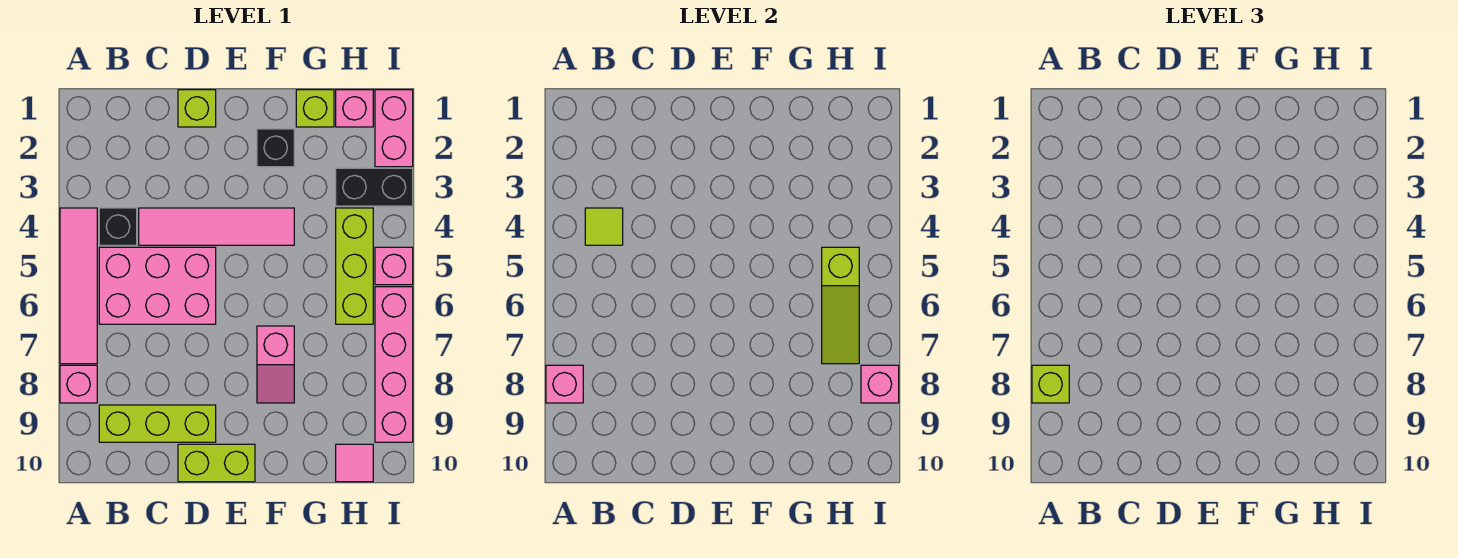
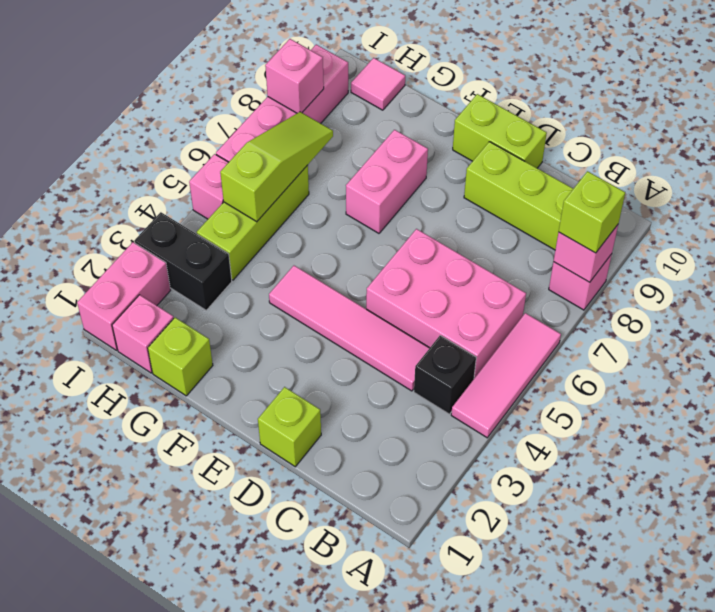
pink 1x4 tile [60,208,97,364] -> pink 1x3 tile [451,313,561,438]
lime 1x1 tile [585,208,623,245] -> none
black 1x1 brick [257,129,294,167] -> none
pink 1x2 slope [257,326,294,403] -> pink 1x2 brick [346,130,428,233]

